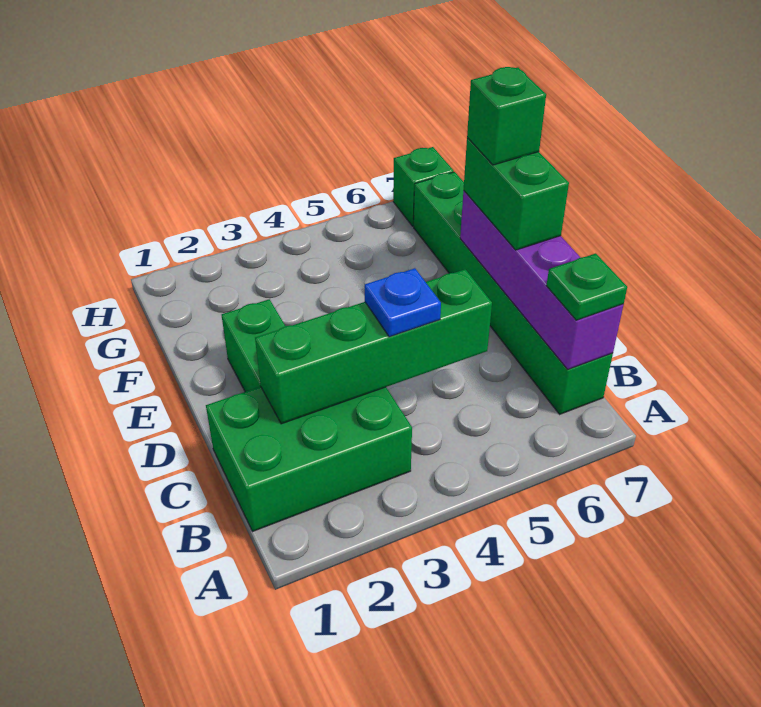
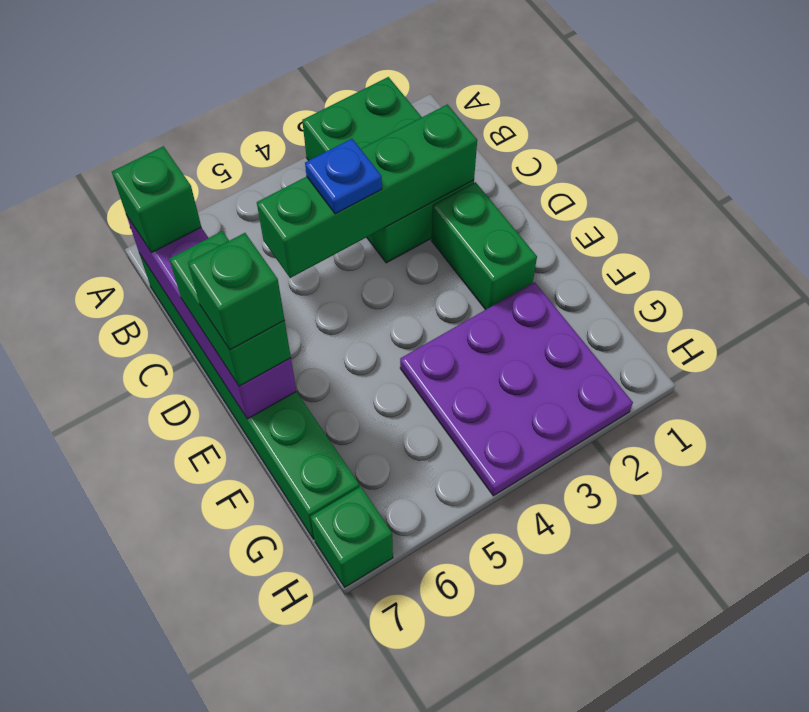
green 2x3 brick [206,387,412,531] -> green 2x3 brick turned to [302,77,474,263]
green 1x1 plate [546,253,627,320] -> green 1x1 brick [112,146,201,253]
none -> purple 3x3 plate [400,282,633,496]

